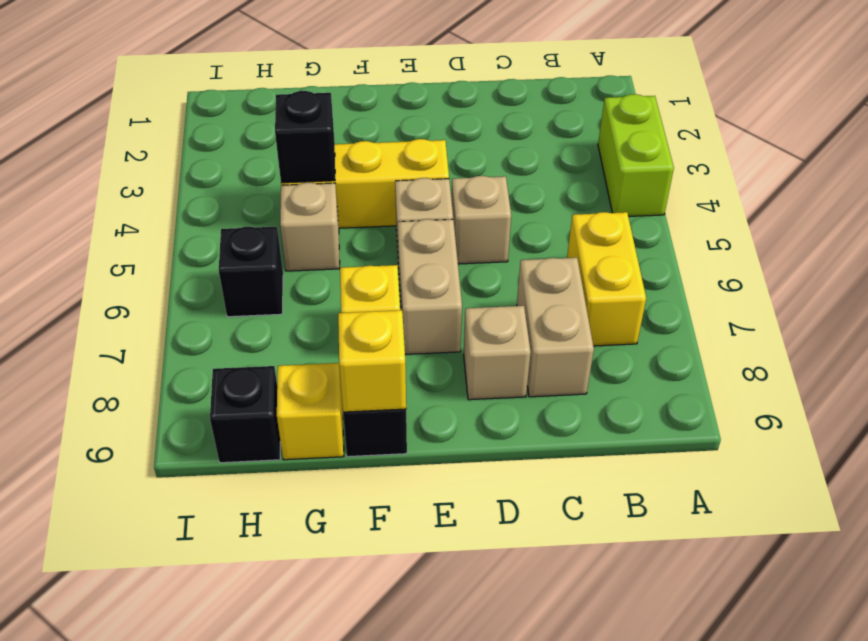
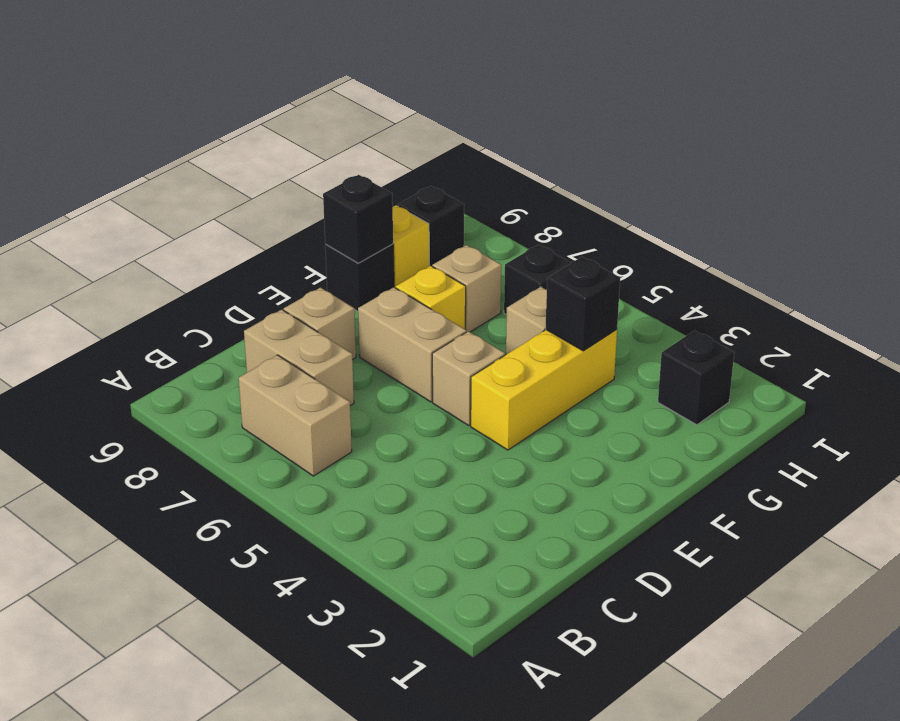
lime 1x2 brick [598,94,674,216] -> none
yellow 1x2 brick [567,212,646,346] -> tan 1x2 brick [239,355,352,476]
tan 1x1 brick [452,176,511,264] -> tan 1x1 brick moved to [432,245,501,332]
yellow 1x1 brick [338,310,406,412] -> black 1x1 brick [323,175,393,263]
none -> black 1x1 brick [658,331,734,425]

